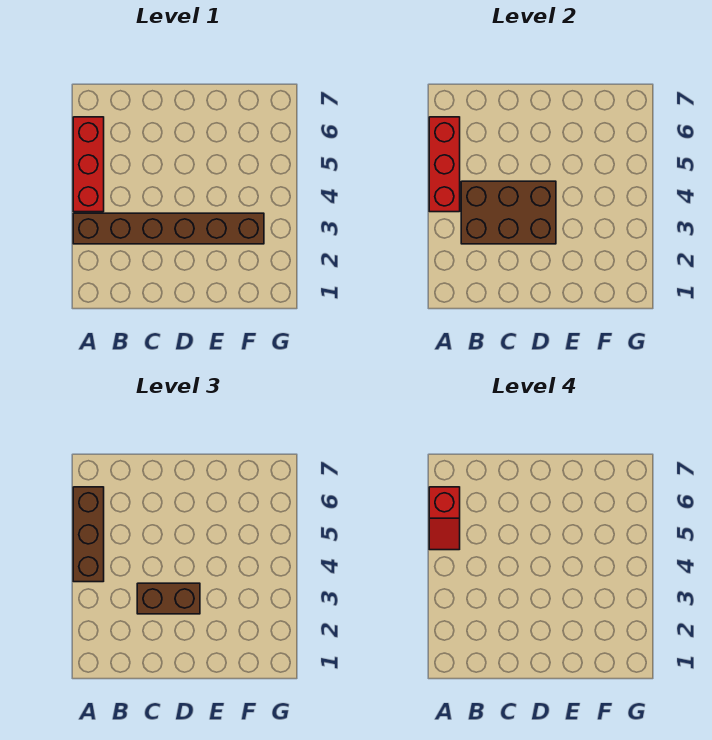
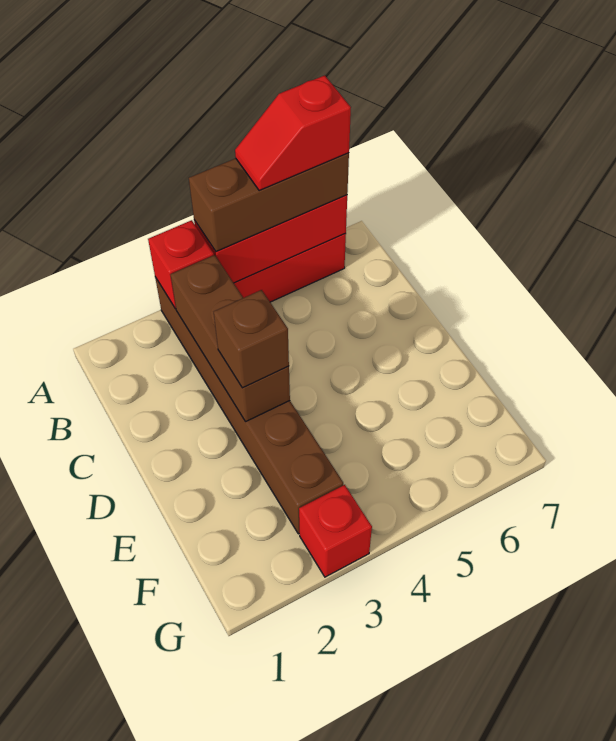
none -> red 1x1 brick [148,220,214,309]
brown 2x3 brick [461,181,556,244] -> brown 1x3 brick [171,255,290,422]
brown 1x2 brick [137,583,200,614] -> brown 1x1 brick [214,290,289,388]
none -> red 1x1 brick [299,485,372,577]

